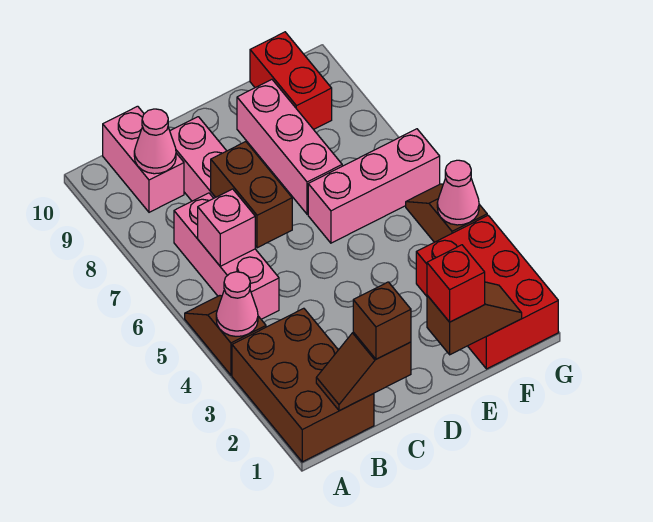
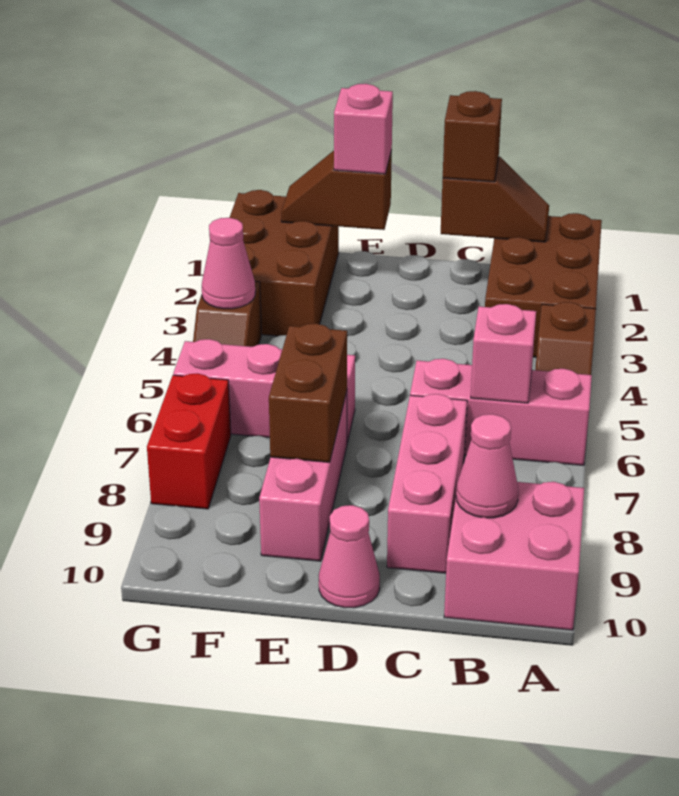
pink 1x1 cone [216,272,258,336] -> pink 1x1 cone moved to [319,505,380,608]
pink 1x3 brick [174,193,279,319] -> pink 1x3 brick turned to [410,359,592,466]
pink 1x2 brick [103,106,184,212] -> pink 2x2 brick [444,482,584,630]
brown 1x2 brick [211,142,292,248] -> brown 1x2 brick moved to [269,324,347,462]
red 1x1 brick [427,245,485,322] -> pink 1x1 brick [334,84,393,174]
red 2x3 brick [416,215,558,369] -> brown 2x3 brick [229,190,339,336]
red 1x2 brick [250,32,332,129] -> red 1x2 brick moved to [147,373,231,509]

